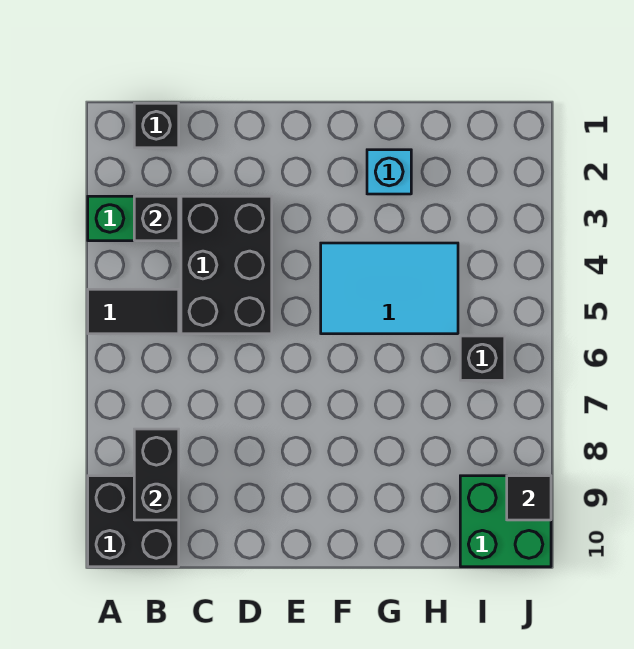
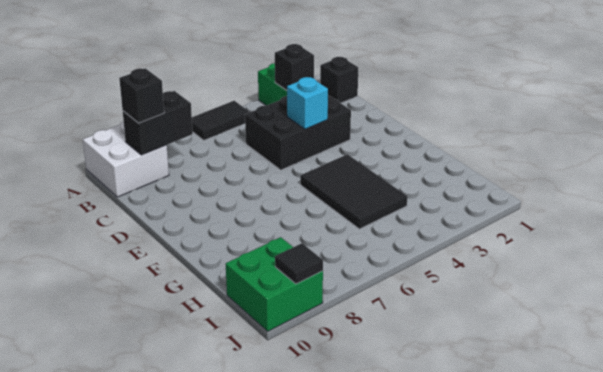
black 1x2 tile [88,289,179,334] -> black 1x2 tile turned to [192,101,249,140]
black 2x2 brick [88,476,179,567] -> white 2x2 brick [83,121,169,197]
cyan 2x3 tile [321,243,458,334] -> black 2x3 tile [300,154,408,229]
cyan 1x1 brick [367,150,411,194] -> cyan 1x1 brick moved to [287,77,328,129]
black 1x1 brick [460,336,505,380] -> black 1x1 brick moved to [119,68,164,123]

